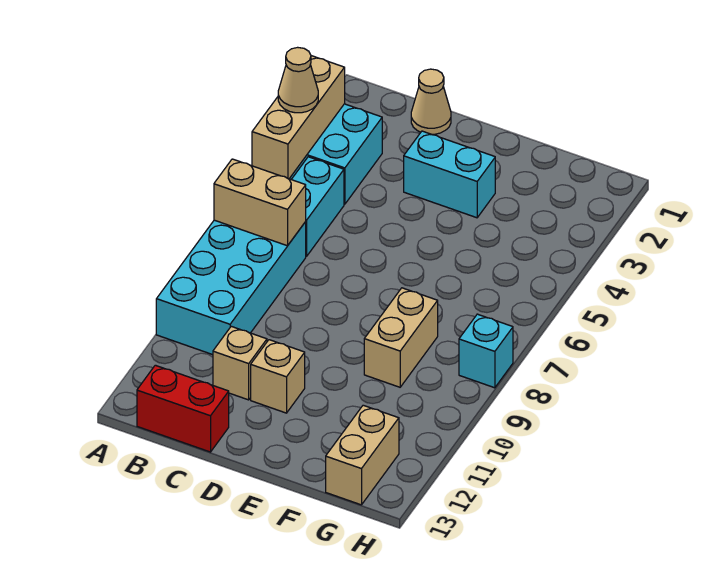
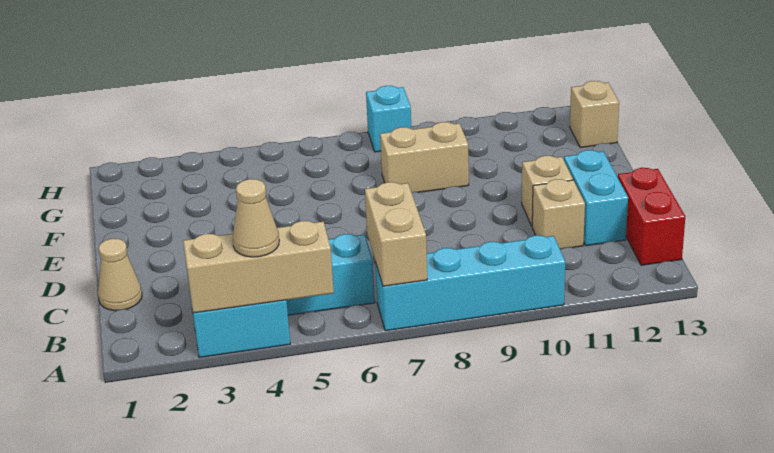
cyan 2x4 brick [156,220,306,355] -> cyan 1x4 brick [375,235,565,331]
cyan 1x2 brick [404,131,495,218] -> cyan 1x2 brick moved to [564,150,628,246]
tan 1x2 brick [326,405,399,505] -> tan 1x1 brick [570,81,619,148]

